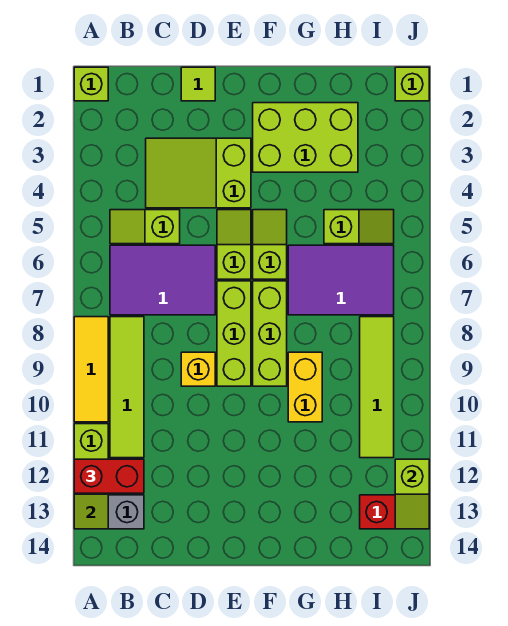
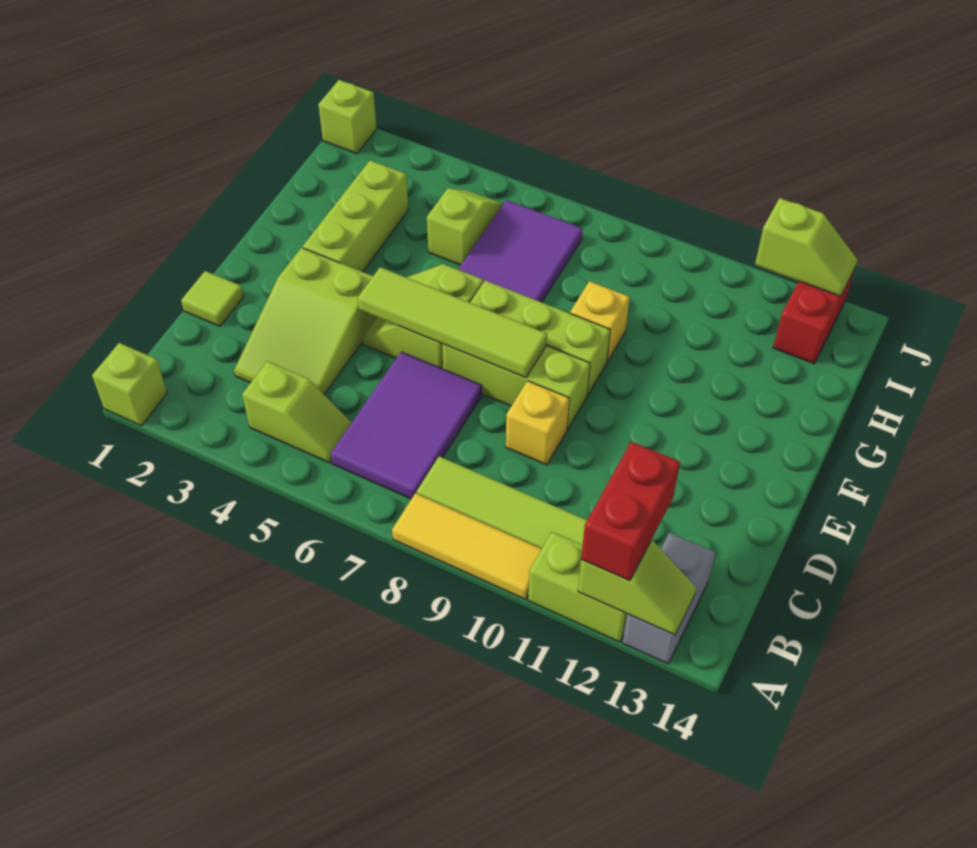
lime 1x2 slope [110,210,180,244] -> lime 1x2 slope turned to [242,361,352,463]
lime 2x3 brick [253,103,358,172] -> lime 1x3 brick [303,160,409,272]
yellow 1x2 brick [288,352,322,422] -> yellow 1x1 brick [570,281,630,362]
lime 1x4 tile [360,317,394,458] -> lime 1x4 tile moved to [358,267,547,377]

